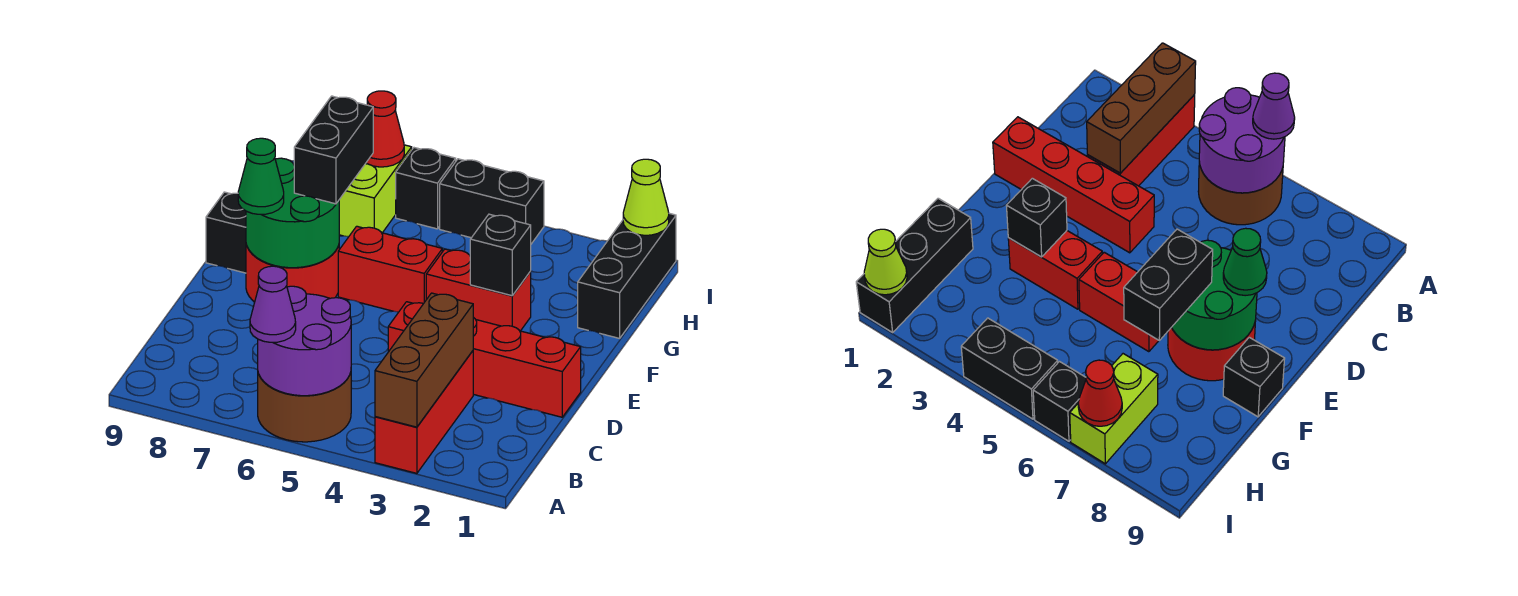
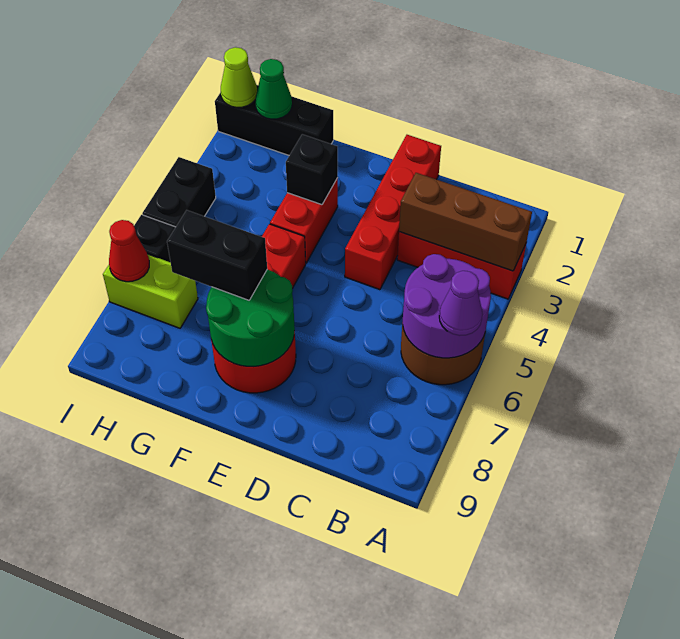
green 1x1 cone [238,138,284,214] -> green 1x1 cone moved to [255,59,292,119]
black 1x1 brick [206,192,246,273] -> none

